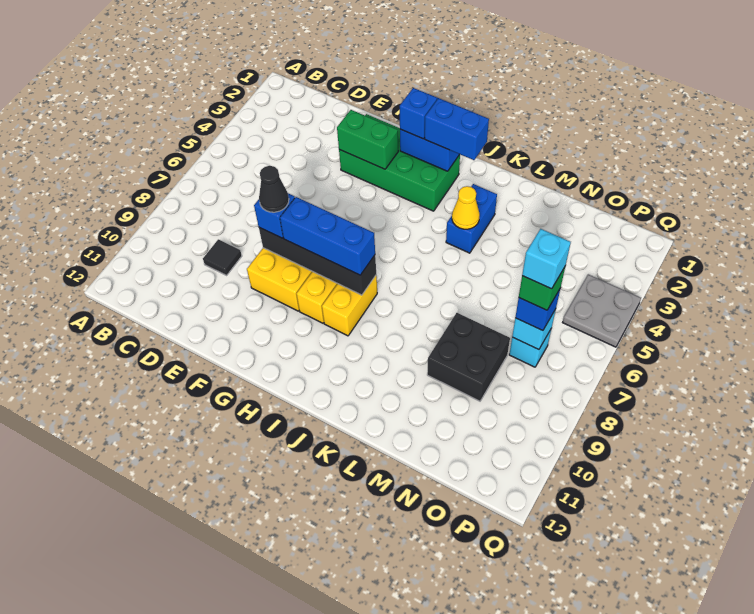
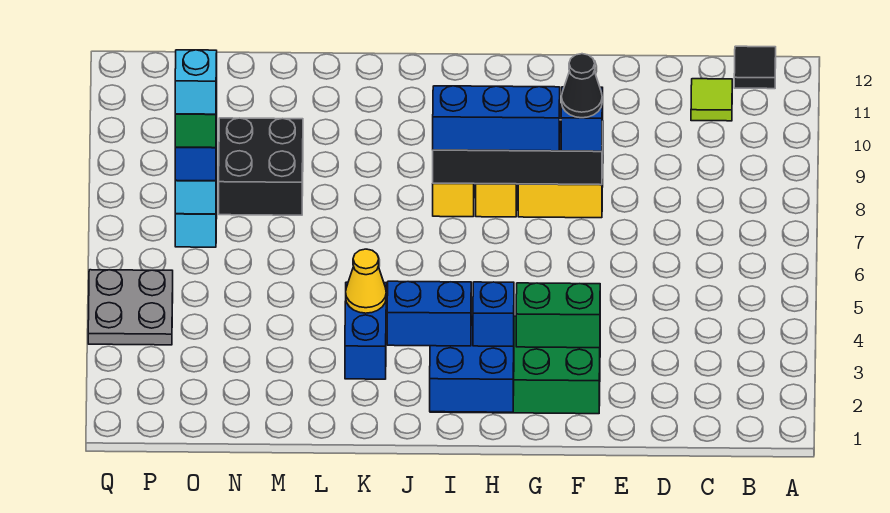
none -> lime 1x1 tile [691,79,732,121]
black 1x1 tile [203,239,242,275] -> black 1x1 tile moved to [734,46,776,89]

